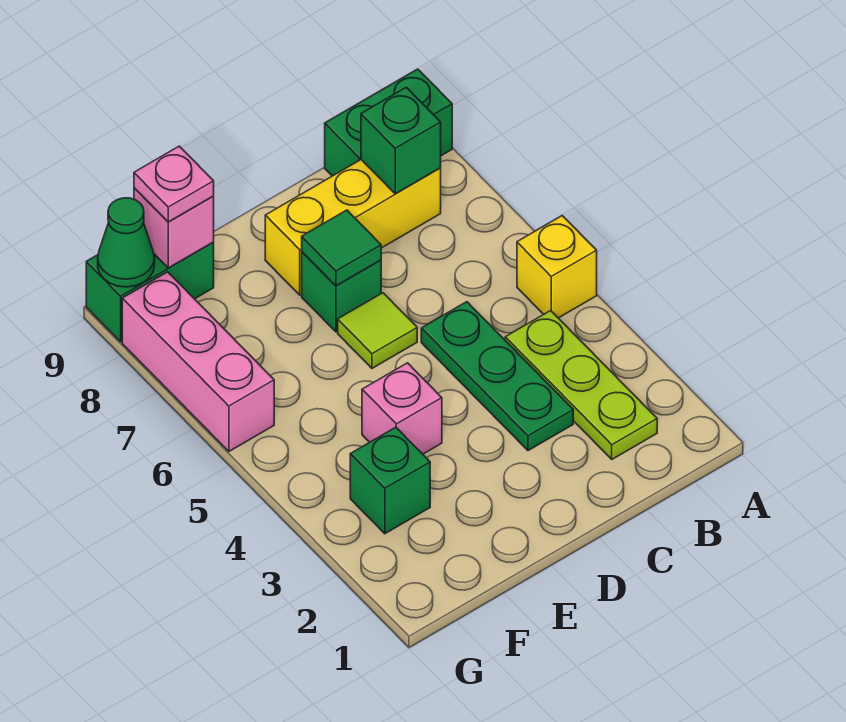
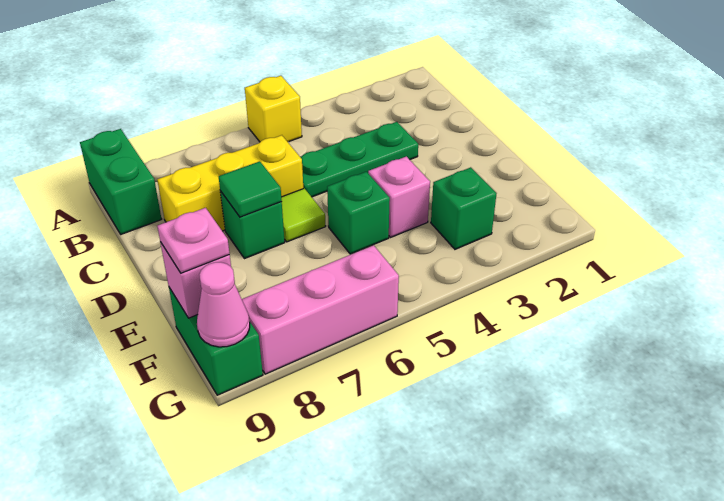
lime 1x3 plate [505,311,657,459] -> none
yellow 1x3 brick [265,160,441,295] -> yellow 1x3 brick turned to [157,135,303,231]
green 1x1 brick [361,87,441,194] -> green 1x1 brick moved to [327,172,390,254]
green 1x1 cone [98,198,155,287] -> pink 1x1 cone [197,262,250,347]

